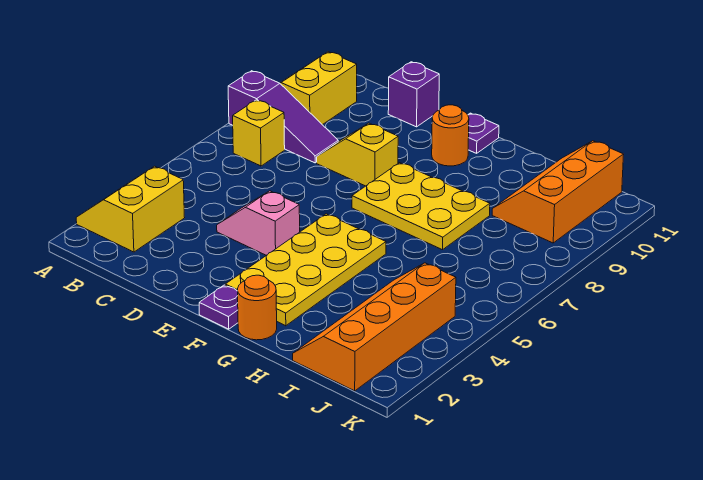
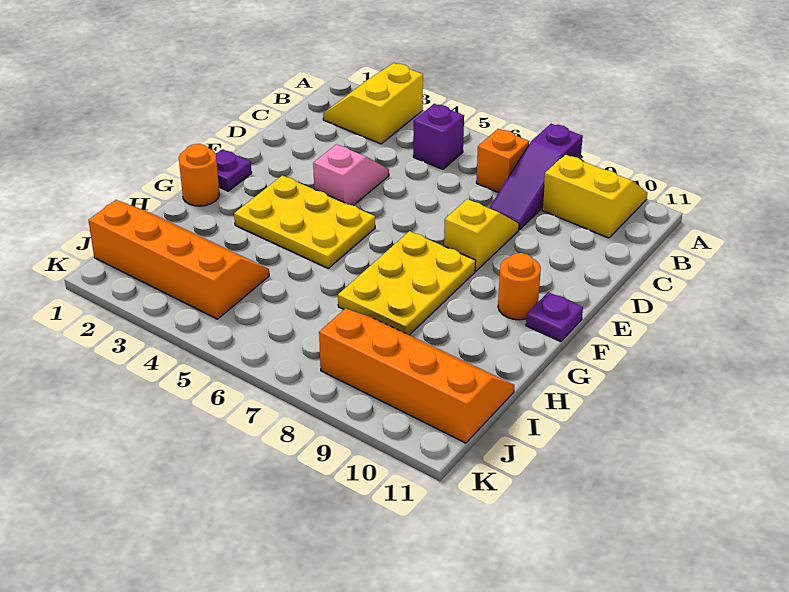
yellow 2x2 slope [76,166,185,252] -> yellow 2x2 slope turned to [323,63,423,144]
yellow 1x1 brick [233,100,285,166] -> orange 1x1 brick [476,129,529,193]
purple 1x1 brick [388,62,439,127] -> purple 1x1 brick moved to [413,104,464,169]
yellow 2x4 plate [225,214,386,326] -> yellow 2x3 plate [234,176,375,268]
orange 2x3 slope [492,141,624,243] -> orange 2x4 slope [319,308,514,443]

